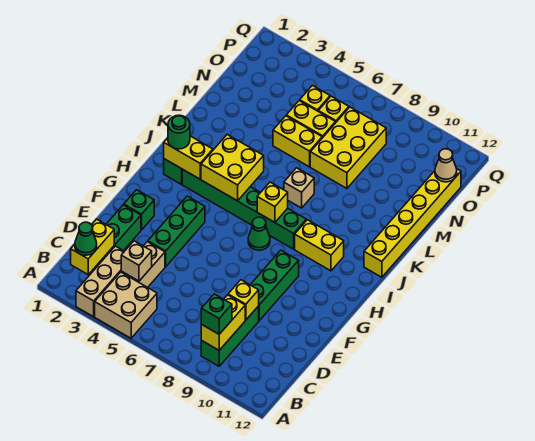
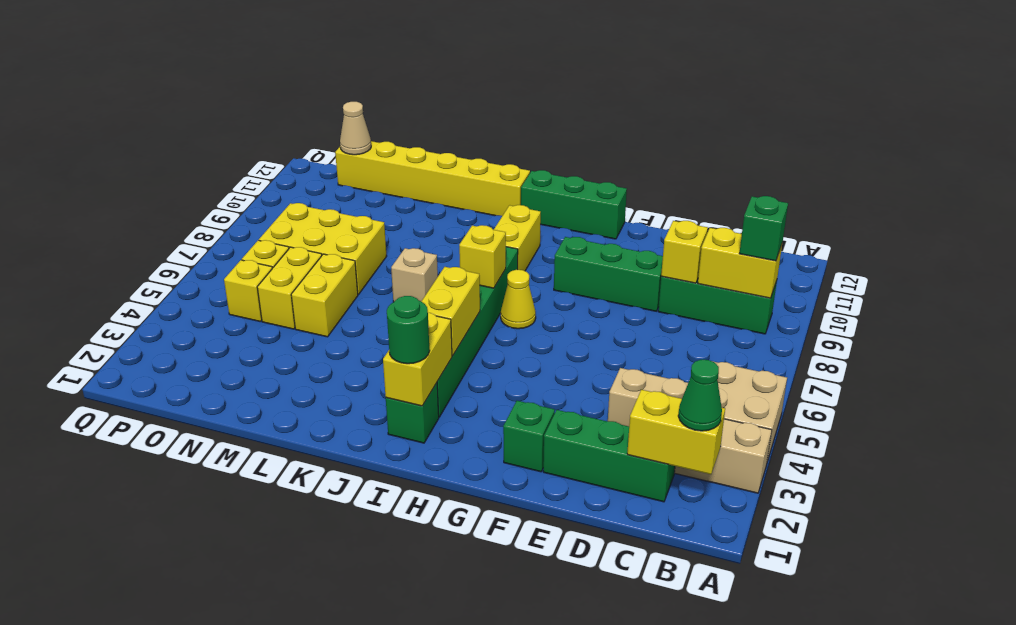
tan 1x1 brick [121,241,152,281] -> none
green 1x3 brick [148,196,205,267] -> green 1x3 brick moved to [521,170,627,239]
green 1x1 cone [248,217,270,250] -> yellow 1x1 cone [501,270,536,329]
yellow 2x2 brick [201,135,264,201] -> yellow 1x2 brick [421,267,480,356]

